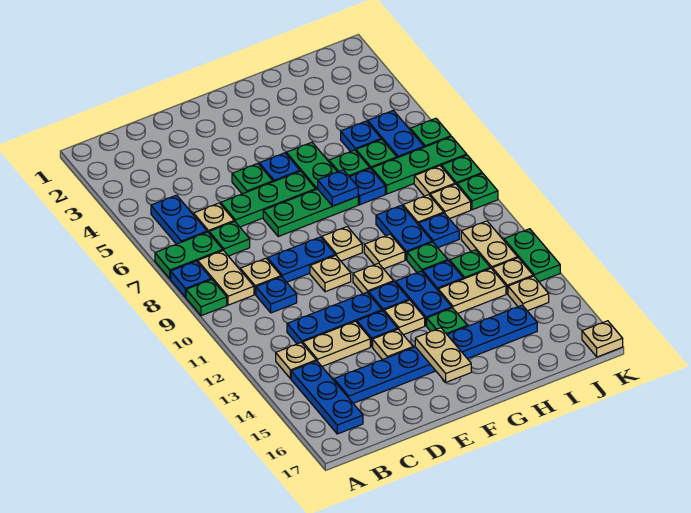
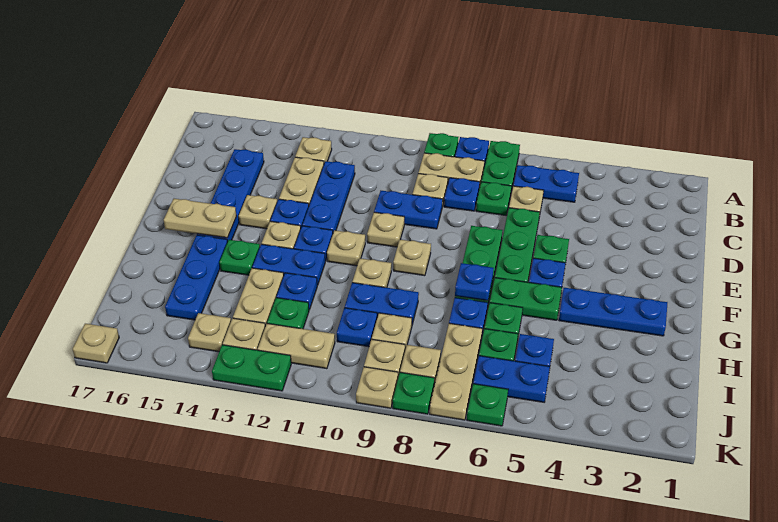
blue 1x3 plate [291,361,363,434] -> blue 1x3 plate moved to [559,288,667,336]
blue 1x1 plate [256,277,297,313] -> blue 1x1 plate moved to [444,178,480,211]
blue 1x2 plate [267,237,335,282] -> blue 1x2 plate turned to [374,191,443,229]
green 1x1 plate [407,242,448,273] -> none
green 1x3 plate [372,137,467,194] -> tan 1x3 plate [430,323,482,420]
green 1x1 plate [457,173,498,210] -> tan 1x1 plate [356,367,398,408]

